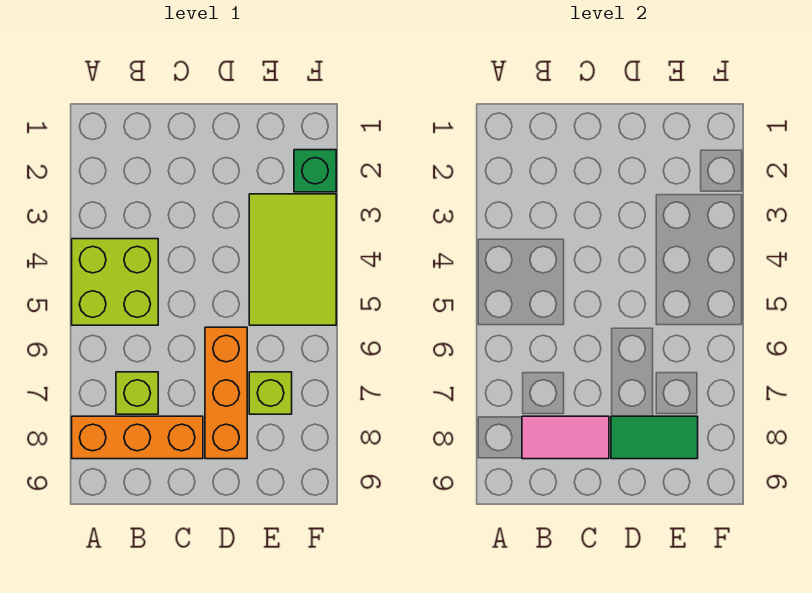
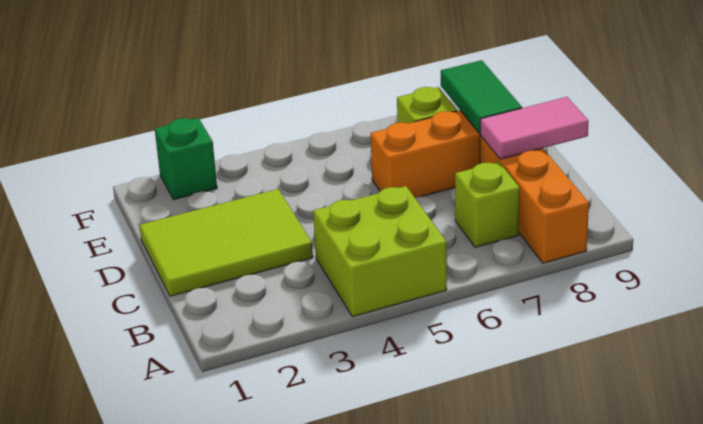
pink 1x2 tile [522,416,609,459] -> pink 1x2 tile turned to [480,97,589,159]
lime 2x3 tile [249,194,336,325] -> lime 2x3 tile moved to [139,189,313,296]

